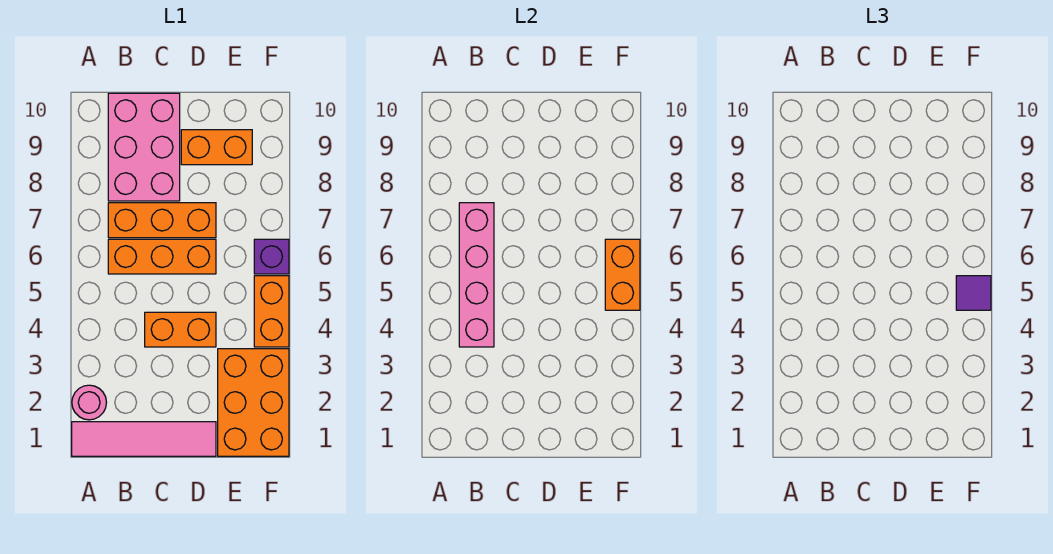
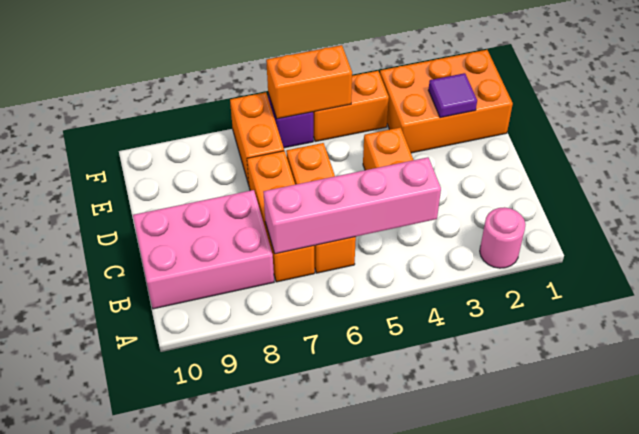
pink 1x4 tile [72,422,216,456] -> none
orange 1x2 brick [181,130,252,165] -> orange 1x2 brick moved to [230,92,284,185]
purple 1x1 tile [956,276,991,310] -> purple 1x1 tile moved to [428,73,477,118]

